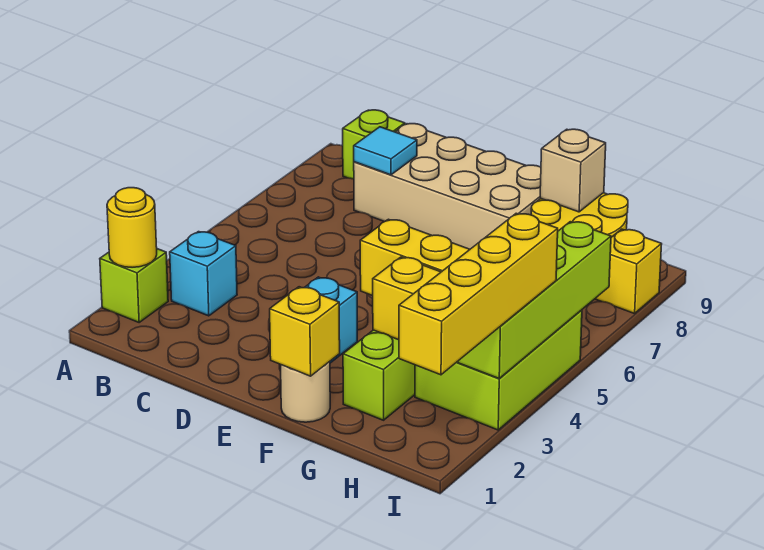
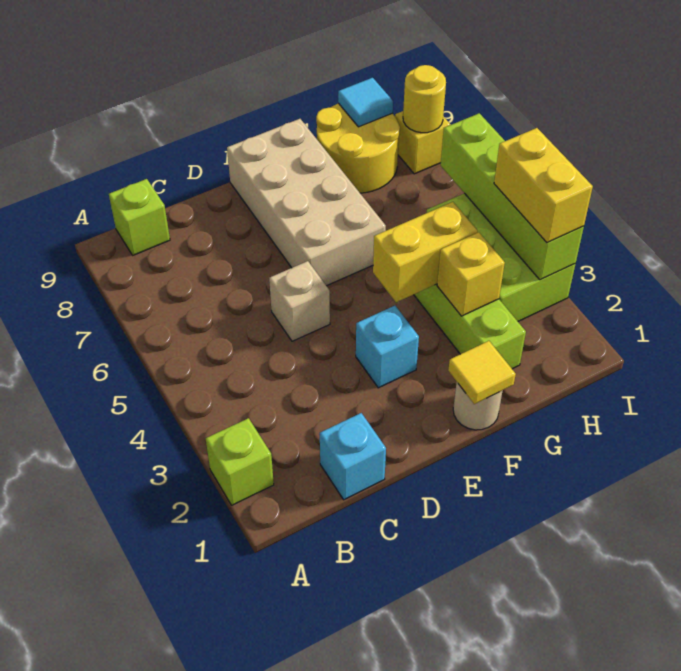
yellow 1x1 round brick [107,188,157,267] -> yellow 1x1 round brick moved to [403,65,446,133]
cyan 1x1 brick [170,232,237,316] -> cyan 1x1 brick moved to [320,413,386,500]
tan 2x4 brick [354,124,541,249] -> tan 2x4 brick turned to [227,119,386,286]
cyan 1x1 tile [354,127,417,175] -> cyan 1x1 tile moved to [338,78,393,127]
yellow 1x1 brick [270,287,340,376] -> yellow 1x1 tile [448,341,516,404]
tan 1x1 brick [540,129,606,212] -> tan 1x1 brick moved to [269,261,330,341]
yellow 1x4 brick [399,213,558,375] -> yellow 1x2 brick [494,128,593,243]

